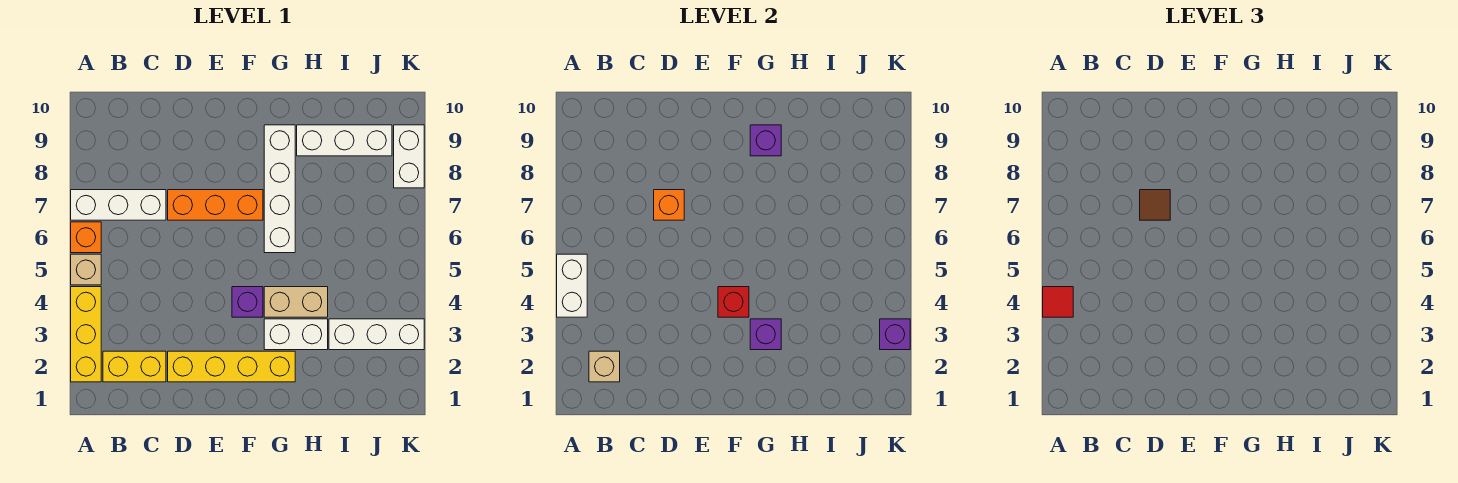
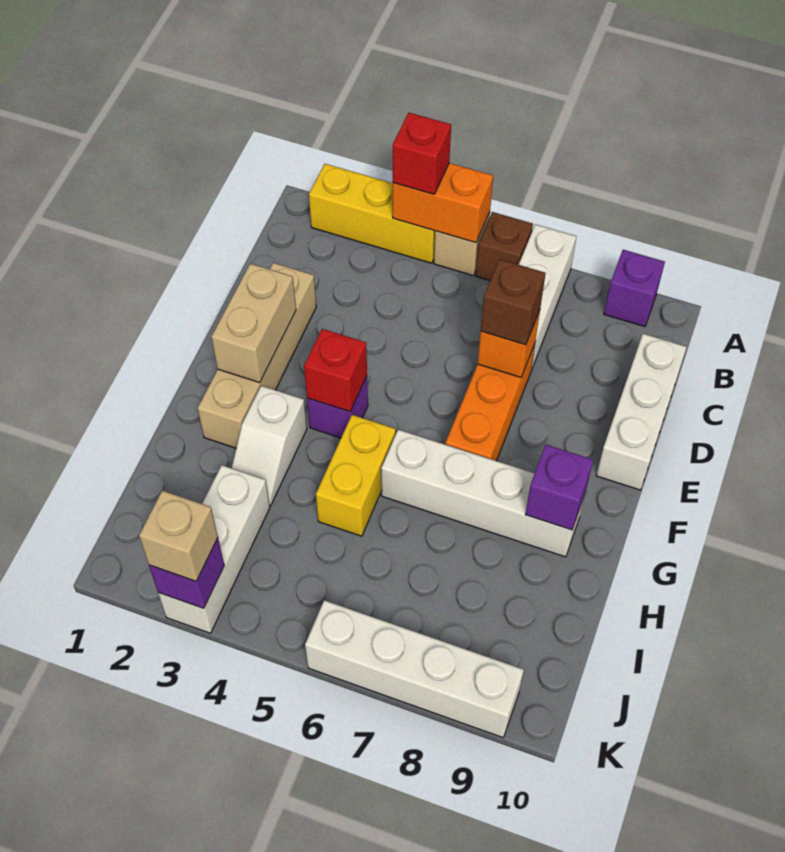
white 1x2 brick [557,254,587,317] -> orange 1x2 brick [393,163,493,243]
red 1x1 tile [1043,287,1073,317] -> red 1x1 brick [393,113,451,194]
orange 1x1 brick [71,222,101,253] -> brown 1x1 brick [476,212,533,281]
yellow 1x2 brick [103,351,166,382] -> yellow 1x2 brick moved to [316,415,396,536]
tan 1x1 brick [589,351,620,382] -> tan 1x1 brick moved to [139,491,218,581]
yellow 1x4 brick [168,351,295,382] -> tan 1x4 brick [198,263,316,448]
brown 1x1 tile [1140,190,1170,220] -> brown 1x1 brick [481,259,546,345]
white 1x2 brick [264,319,328,350] -> white 1x2 slope [232,386,307,506]
purple 1x1 brick [750,319,781,350] -> purple 1x1 brick moved to [604,250,665,327]
tan 1x2 brick [264,287,328,317] -> tan 1x2 brick moved to [211,263,296,383]
white 1x3 brick [297,125,392,156] -> white 1x3 brick moved to [596,334,687,490]
white 1x2 brick [394,125,424,188] -> white 1x4 brick [305,600,524,738]

